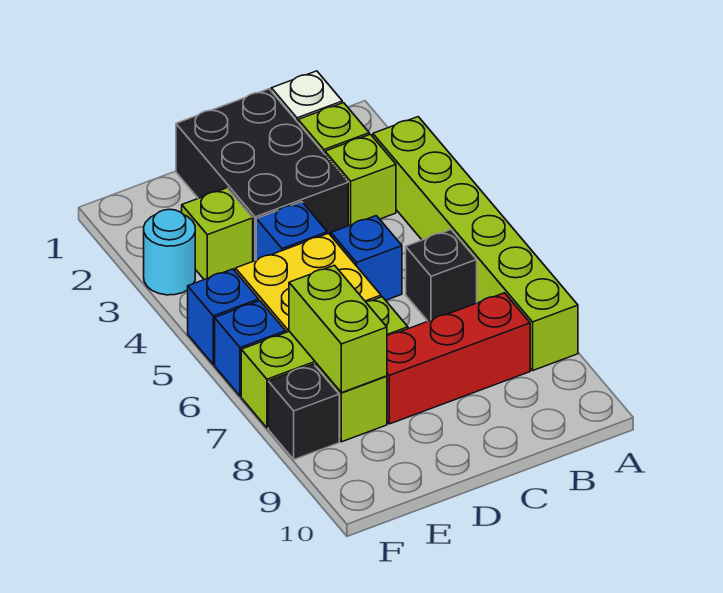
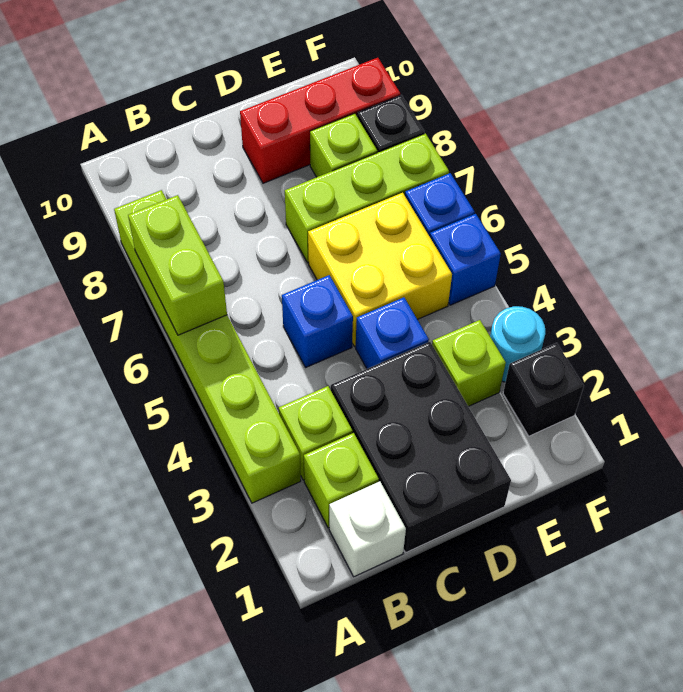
black 1x1 brick [406,230,477,321] -> black 1x1 brick moved to [503,343,584,436]
red 1x3 brick [387,293,530,424] -> red 1x3 brick moved to [240,58,400,183]
lime 1x2 brick [289,265,387,393] -> lime 1x2 brick moved to [128,195,227,335]

